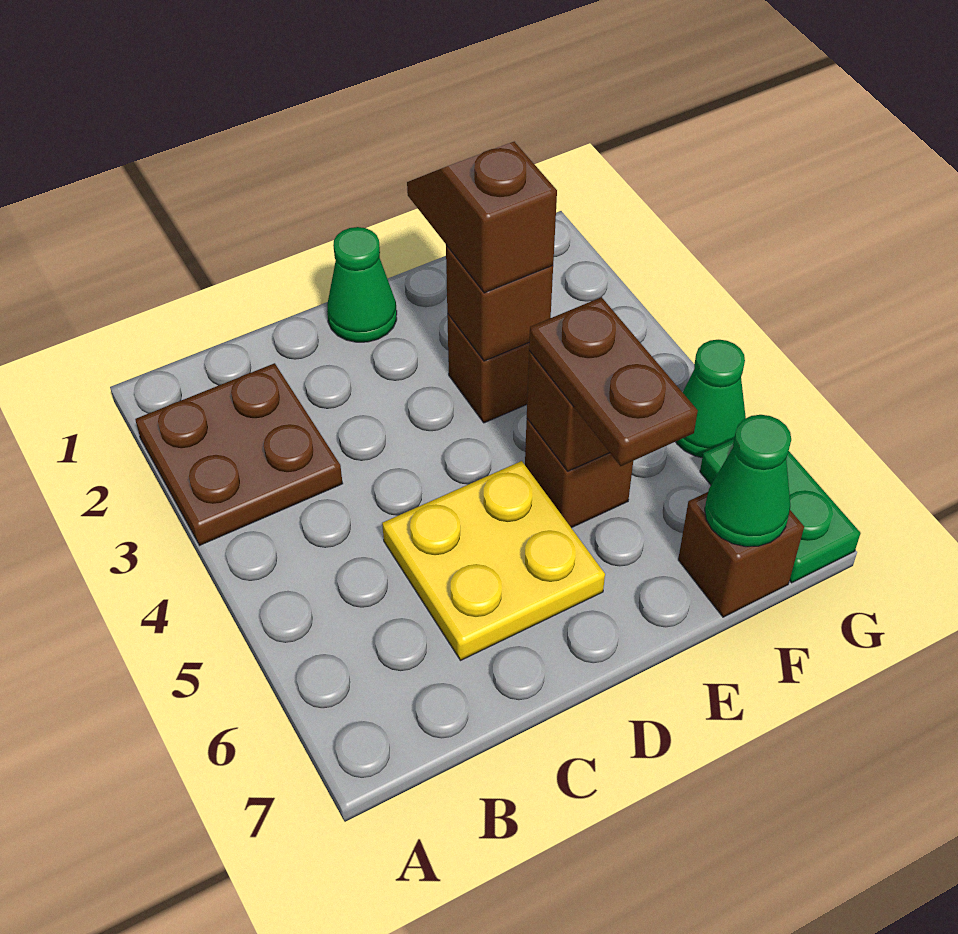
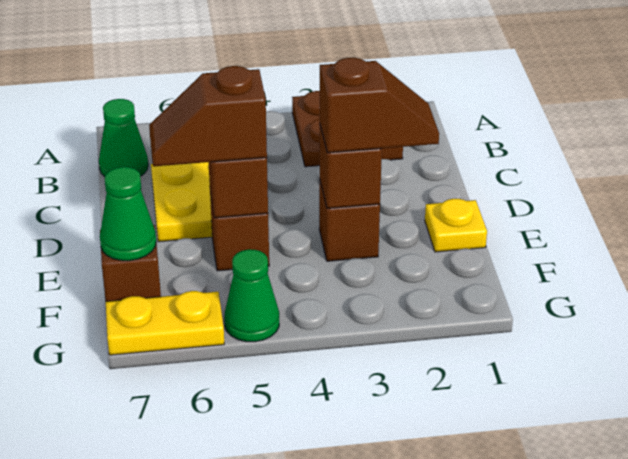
green 1x1 cone [327,227,397,342] -> green 1x1 cone moved to [99,99,148,177]
none -> yellow 1x1 plate [425,199,487,252]
brown 1x2 plate [529,297,698,466] -> brown 1x2 slope [149,66,267,166]
green 1x2 plate [700,439,861,583] -> yellow 1x2 plate [106,291,224,355]

